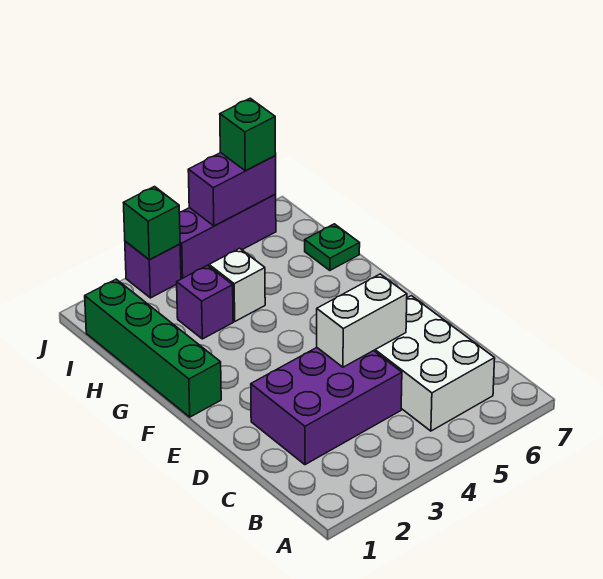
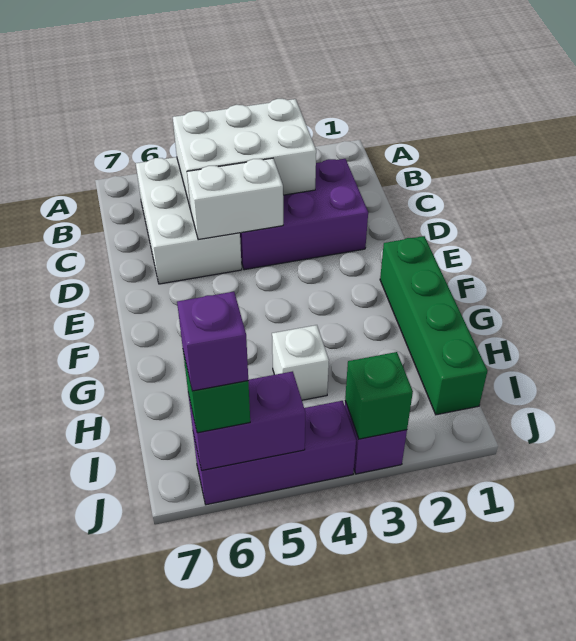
none -> white 2x3 brick [173,99,316,210]
purple 1x1 brick [177,265,233,339] -> purple 1x1 brick moved to [177,292,248,391]
green 1x1 plate [305,224,360,270] -> none

